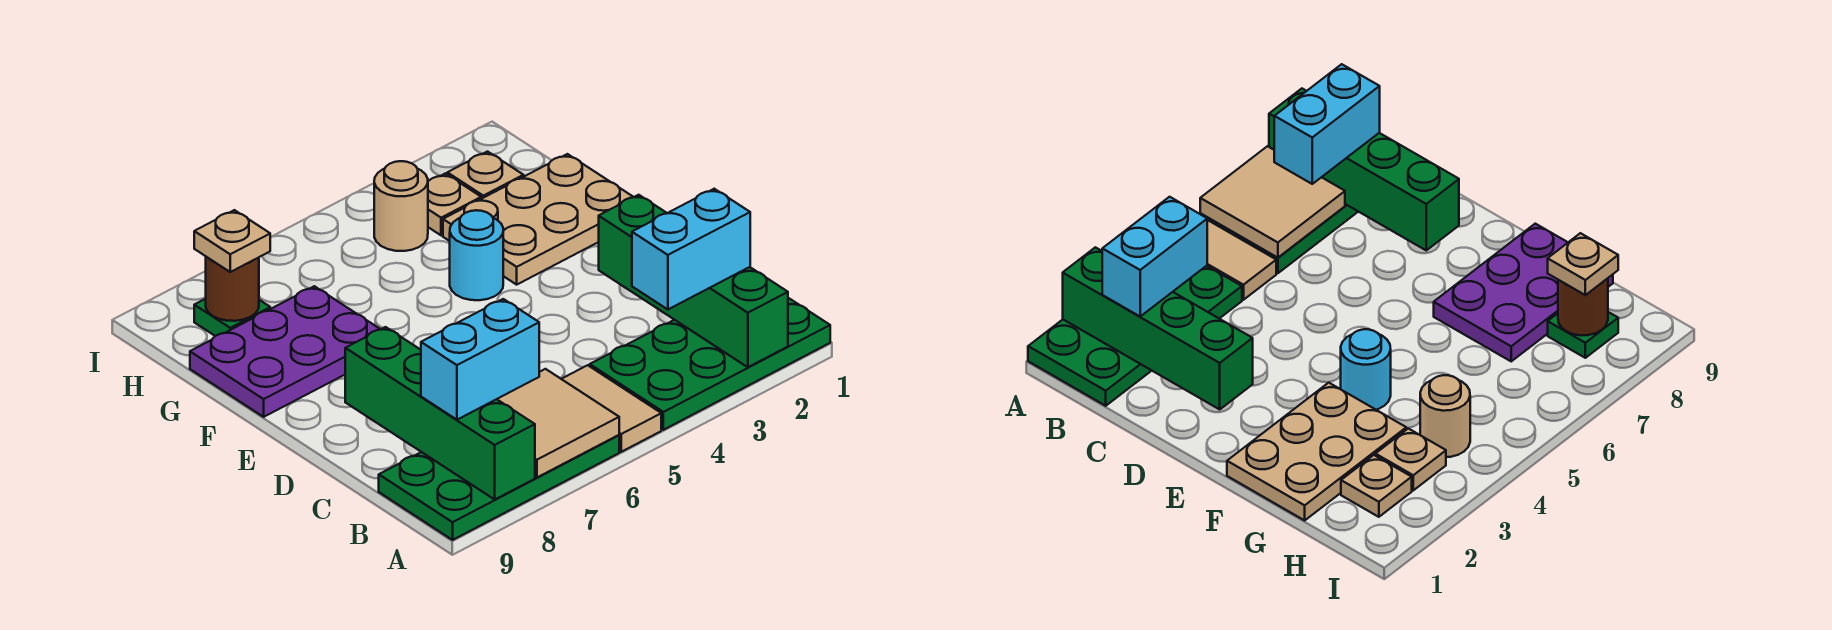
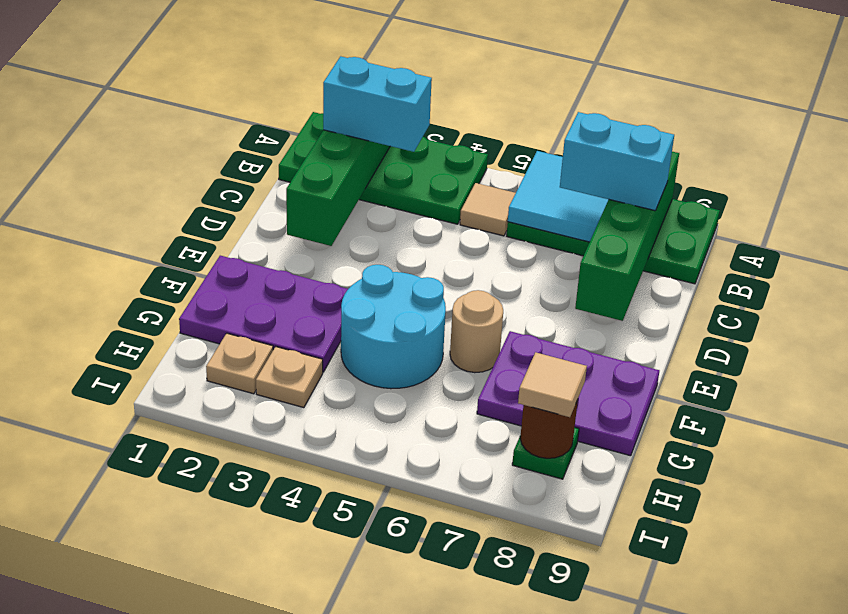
tan 1x2 tile [562,365,661,452] -> tan 1x1 tile [460,183,516,236]
tan 2x2 tile [497,369,619,477] -> cyan 2x2 tile [508,151,609,242]
tan 2x3 plate [443,154,633,285] -> purple 2x3 plate [179,256,348,372]
cyan 1x1 round brick [450,210,503,300] -> cyan 2x2 round brick [341,265,446,389]
tan 1x1 round brick [374,161,428,251] -> tan 1x1 round brick moved to [450,290,503,373]
tan 1x1 plate [194,210,270,272] -> tan 1x1 tile [518,352,587,417]

